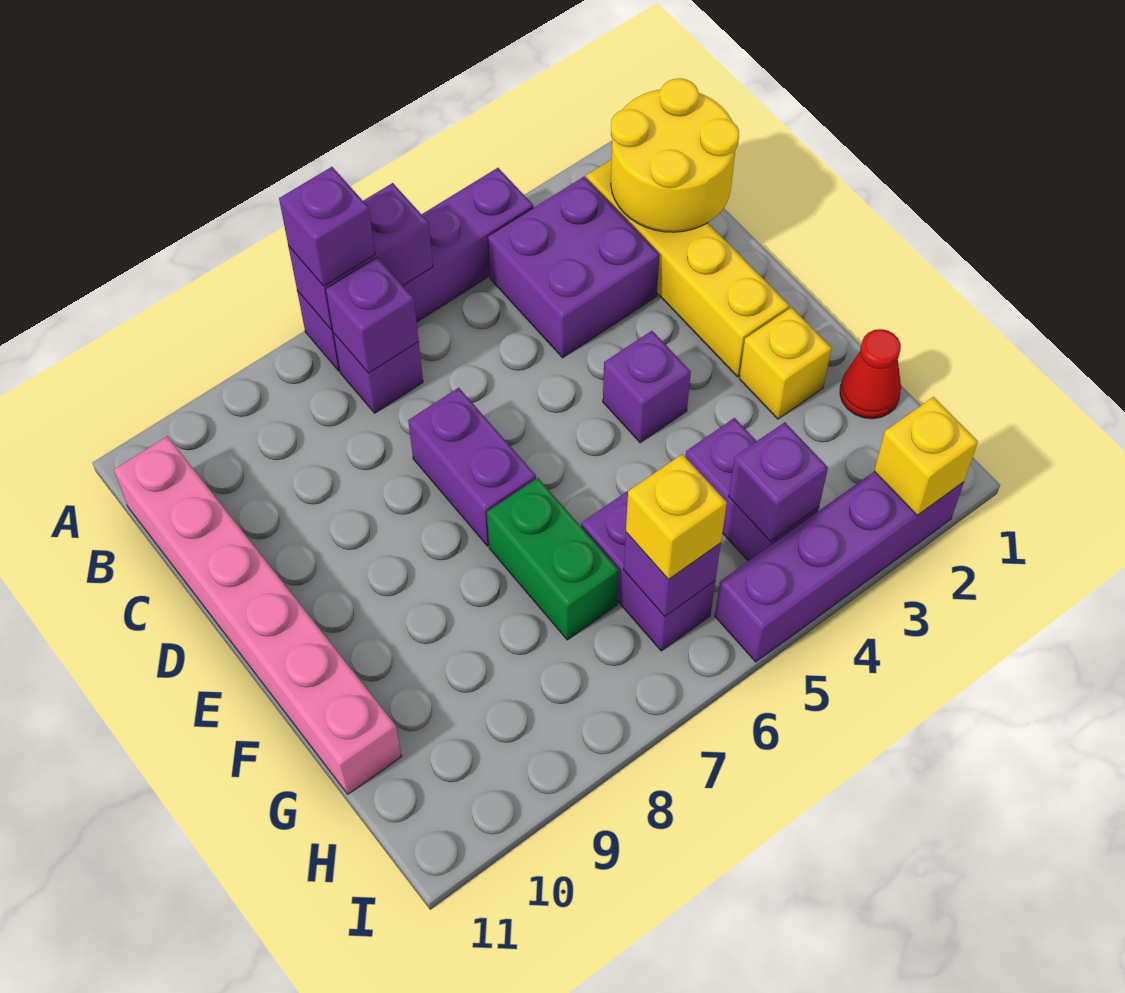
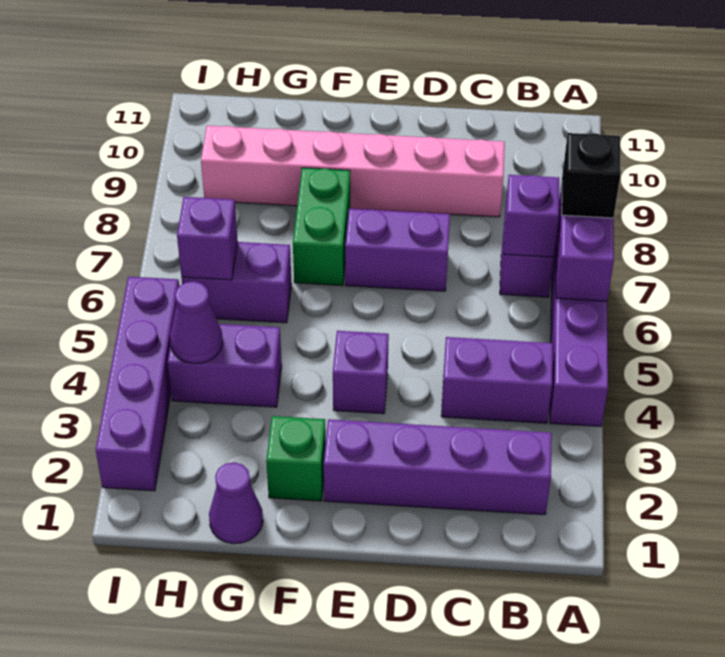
purple 1x1 brick [279,167,375,286] -> black 1x1 brick [562,133,621,218]
yellow 2x2 round brick [611,78,739,232] -> none
yellow 1x4 brick [586,159,789,377] -> purple 1x4 brick [324,419,552,515]
purple 2x2 brick [488,177,660,358] -> purple 1x2 brick [441,337,553,423]
pink 1x6 brick [114,436,402,794] -> pink 1x6 brick moved to [201,126,505,217]
yellow 1x1 brick [739,308,831,419] -> green 1x1 brick [266,416,326,501]
green 1x2 brick [487,478,619,640] -> green 1x2 brick turned to [293,168,350,286]
red 1x1 cone [840,329,901,419] -> purple 1x1 cone [209,462,263,544]
purple 1x1 brick [729,422,828,541] -> purple 1x1 cone [170,281,223,364]
yellow 1x1 brick [626,454,727,579] -> none
yellow 1x1 brick [874,397,978,515] -> none

